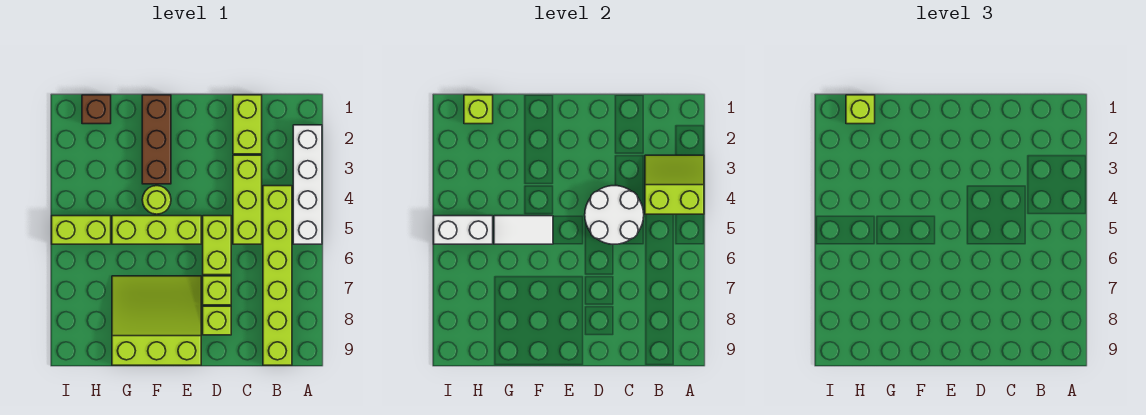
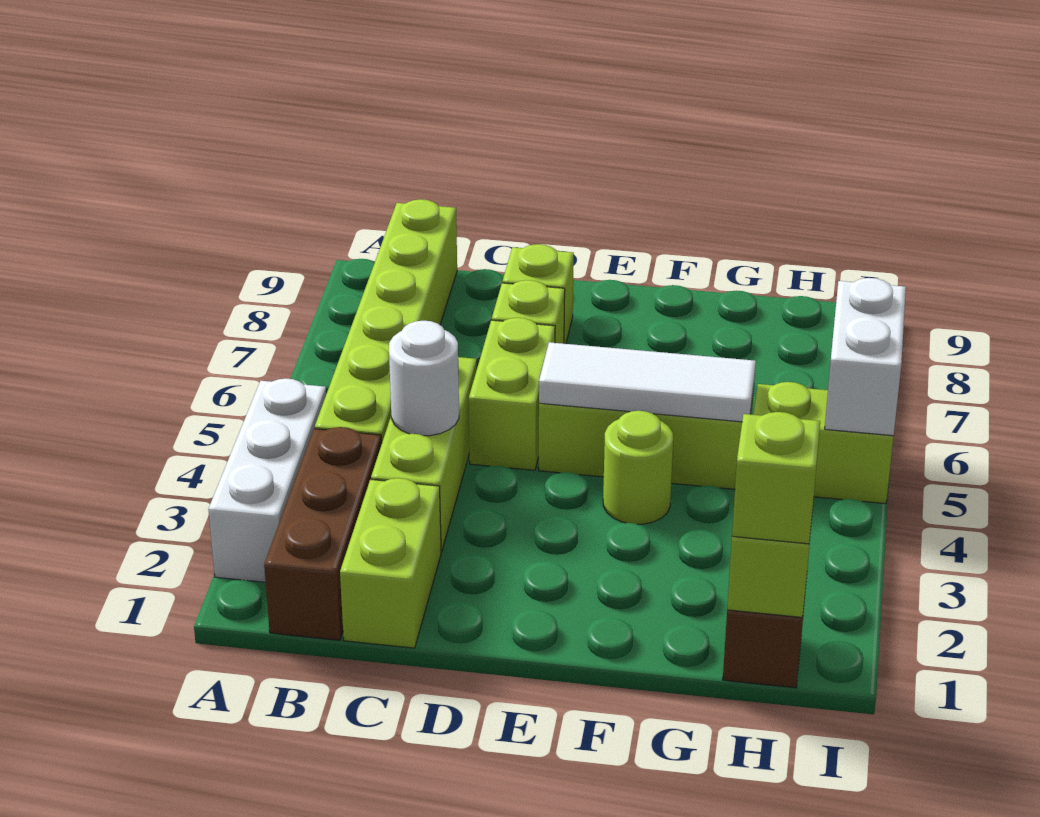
white 1x4 brick [293,125,322,244] -> white 1x3 brick [208,378,326,582]
lime 2x2 slope [645,155,704,214] -> none
white 2x2 round brick [585,186,644,244] -> white 1x1 round brick [389,321,459,436]
lime 3x3 slope [112,276,201,365] -> none
brown 1x3 brick [142,95,171,184] -> brown 1x3 brick moved to [264,427,382,640]
white 1x2 tile [494,216,553,244] -> white 1x3 tile [539,342,756,422]
white 1x2 brick [434,216,493,244] -> white 1x2 brick turned to [825,278,906,436]

